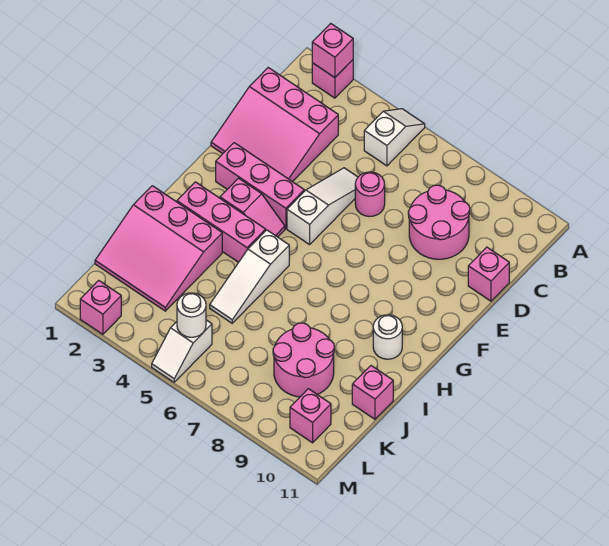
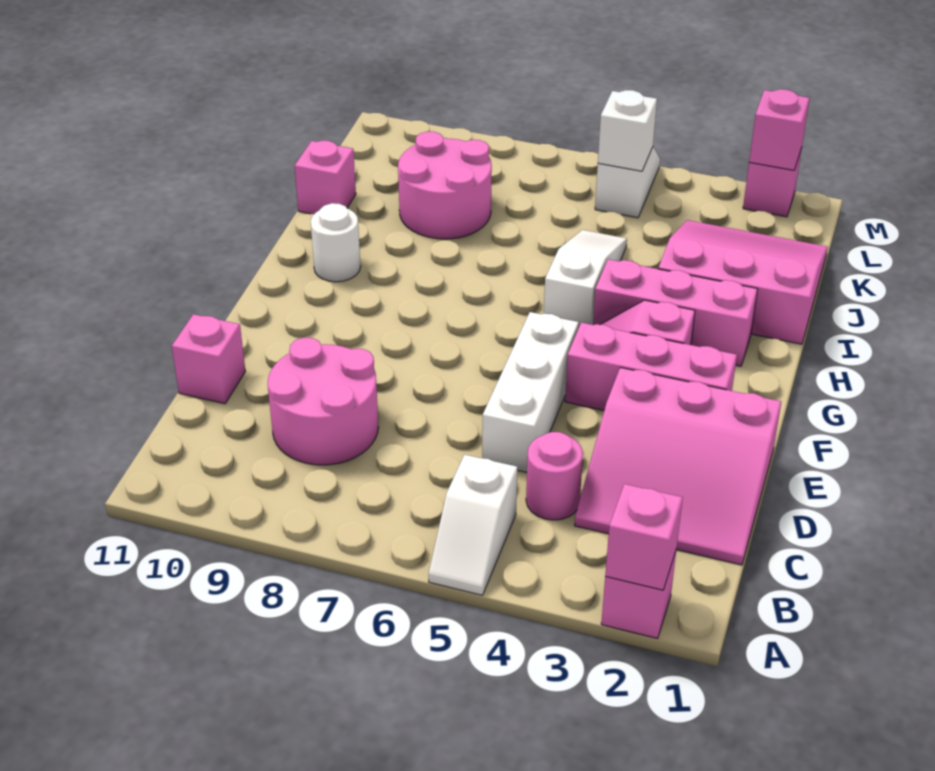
pink 3x3 slope [211,68,338,182] -> pink 3x3 slope turned to [575,367,781,565]
white 1x3 slope [287,168,358,245] -> white 1x3 brick [482,312,579,472]
pink 1x1 round brick [355,172,385,217] -> pink 1x1 round brick moved to [526,432,583,520]
white 1x1 round brick [177,293,206,337] -> white 1x1 brick [598,90,657,171]
pink 1x1 brick [290,389,331,443] -> pink 1x1 brick moved to [749,89,810,170]

